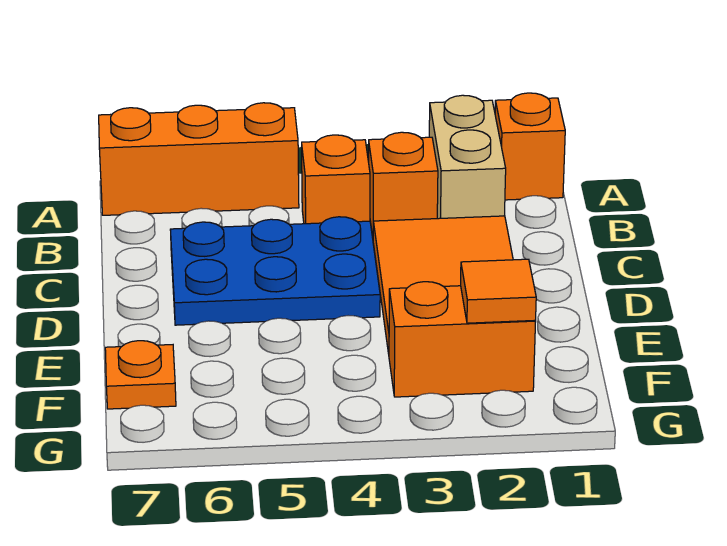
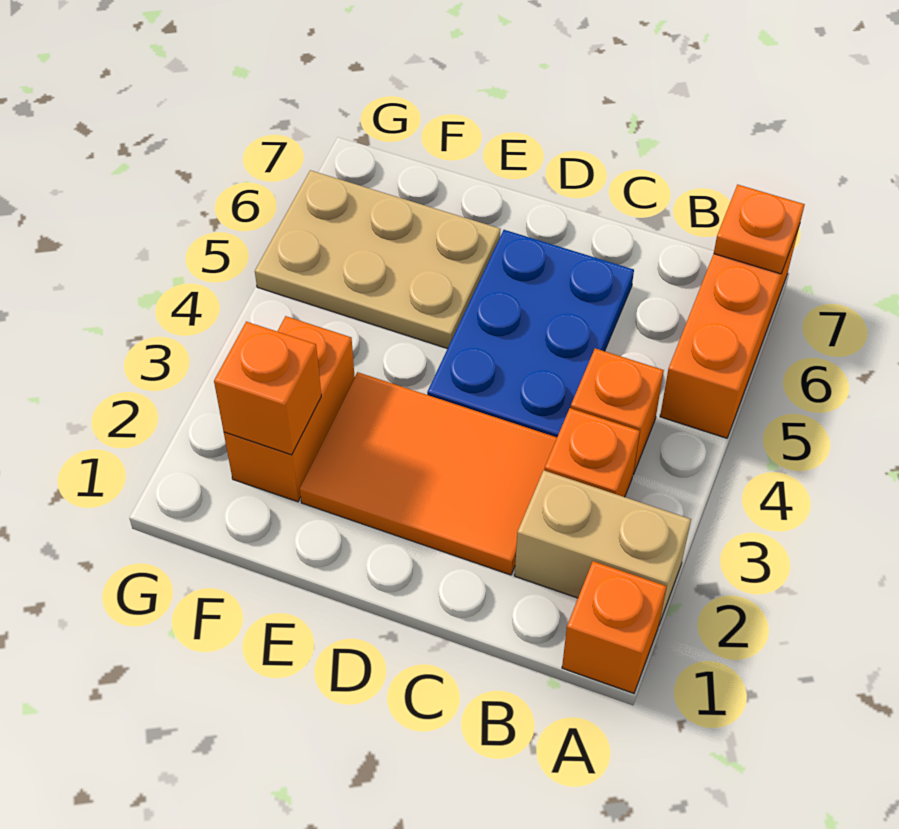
none -> tan 2x3 plate [255,170,501,349]
orange 1x1 tile [461,259,536,323] -> orange 1x1 brick [214,322,321,455]
orange 1x1 plate [105,341,176,409] -> orange 1x1 plate moved to [714,185,805,274]

